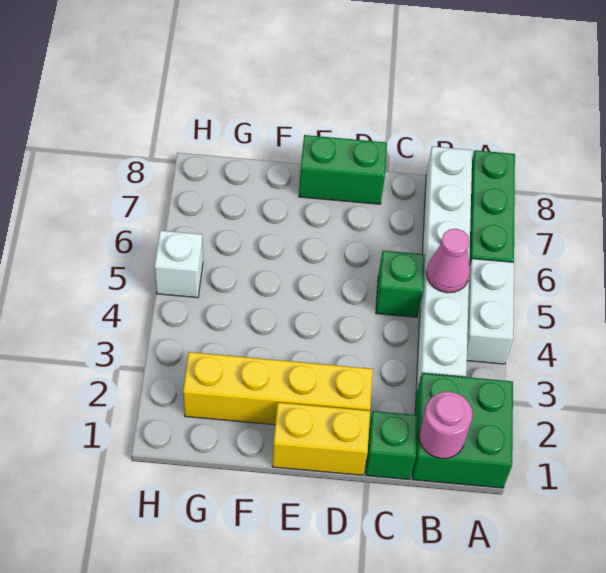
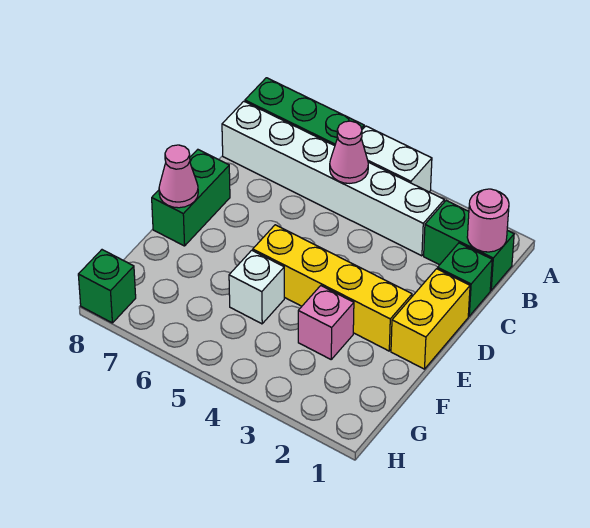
green 2x2 brick [412,373,513,488] -> green 1x2 brick [424,201,514,290]
green 1x1 brick [376,251,425,317] -> green 1x1 brick moved to [78,250,136,323]
yellow 1x4 brick [183,352,373,425] -> yellow 1x4 brick turned to [253,225,412,351]
none -> pink 1x1 cone [159,145,198,208]
none -> pink 1x1 brick [298,286,354,359]
white 1x1 brick [154,231,203,298] -> white 1x1 brick moved to [229,250,284,324]

